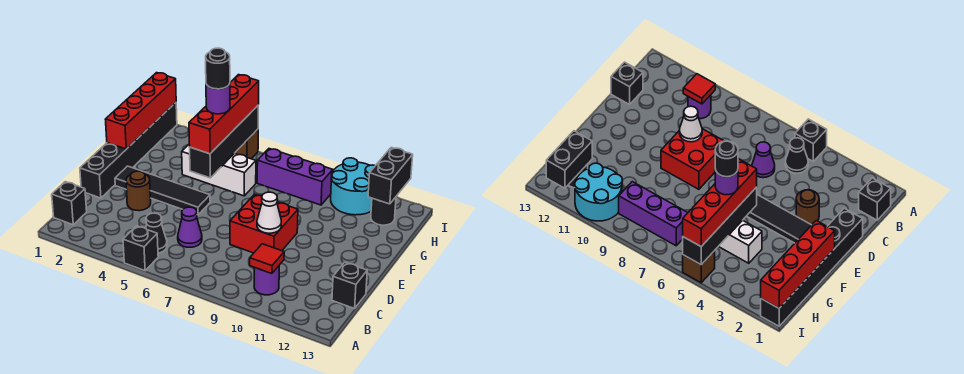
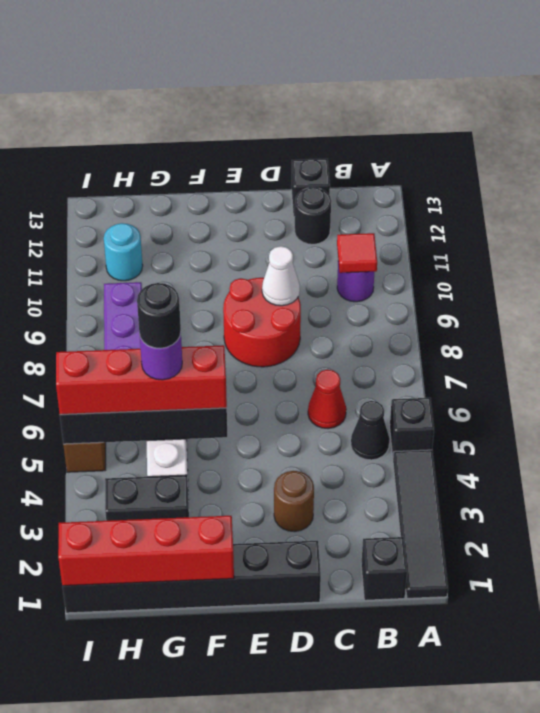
purple 1x1 cone [178,207,202,247] -> red 1x1 cone [308,370,346,429]
red 2x2 brick [230,194,298,253] -> red 2x2 round brick [223,278,301,367]
black 1x4 tile [115,166,210,215] -> black 1x4 tile moved to [393,450,448,598]
cyan 2x2 round brick [331,158,375,215] -> cyan 1x1 round brick [104,223,143,281]
black 1x1 round brick [371,197,396,225] -> black 1x1 round brick moved to [295,187,331,244]
black 1x2 brick [368,148,413,204] -> black 1x2 brick moved to [105,475,189,521]

